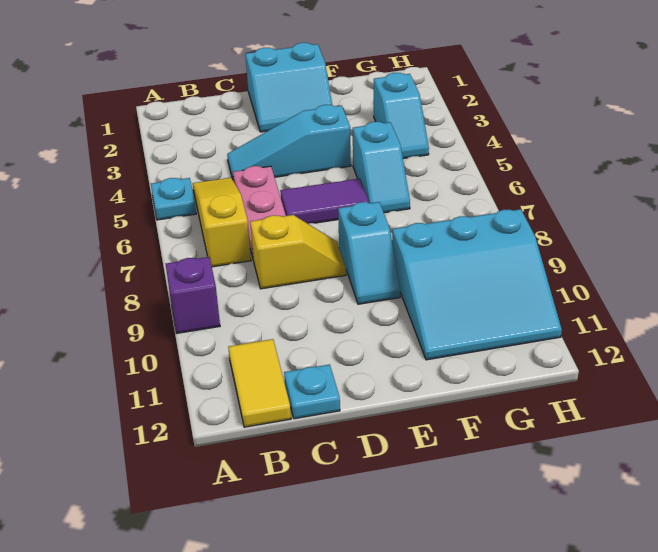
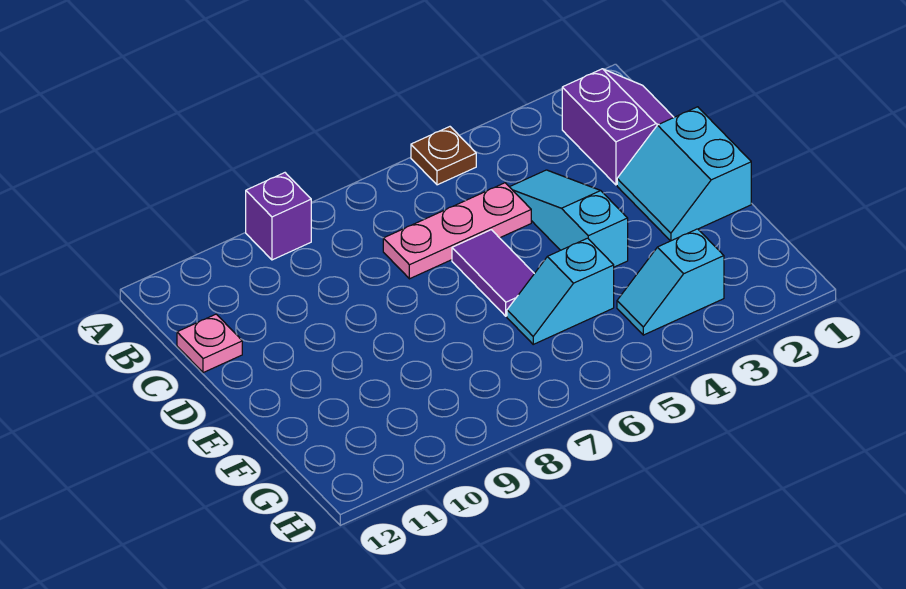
cyan 1x1 plate [151,178,196,220] -> brown 1x1 plate [411,127,476,185]
none -> purple 2x2 slope [562,69,674,185]
yellow 1x3 slope [193,178,251,267] -> none
yellow 1x2 tile [228,339,291,427] -> none
yellow 1x2 slope [250,215,346,289] -> none
cyan 1x1 plate [284,364,340,419] -> pink 1x1 plate [177,314,242,373]
cyan 1x2 slope [338,202,400,304] -> none
cyan 3x3 slope [392,209,562,360] -> none

